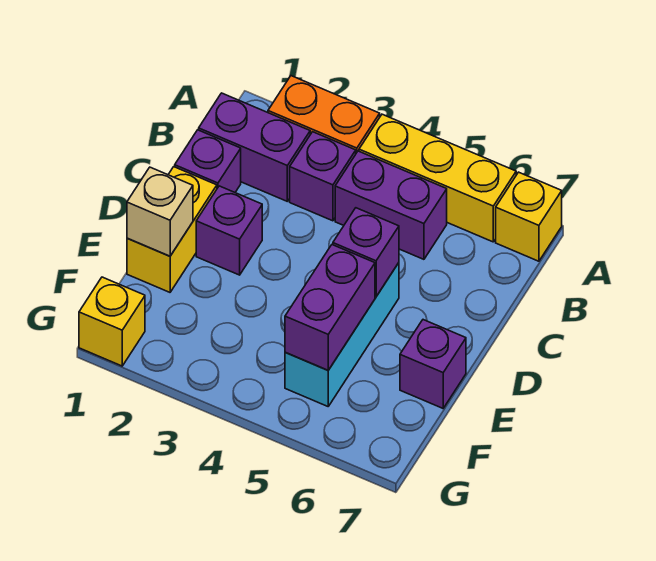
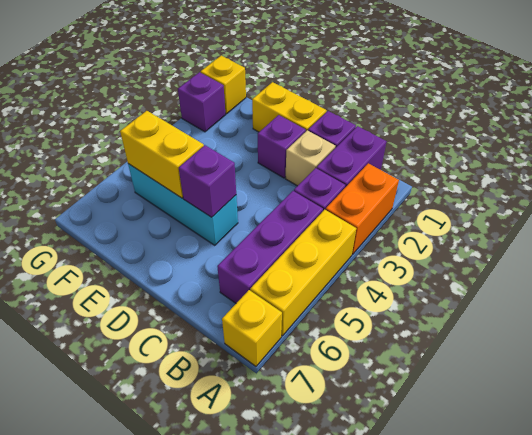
purple 1x2 brick [335,151,447,259] -> purple 1x3 brick [217,191,323,303]
tan 1x1 brick [127,167,193,256] -> tan 1x1 brick moved to [285,130,335,186]
purple 1x2 brick [285,245,375,370] -> yellow 1x2 brick [120,111,204,198]
purple 1x1 brick [400,320,466,408] -> purple 1x1 brick moved to [178,72,226,132]

